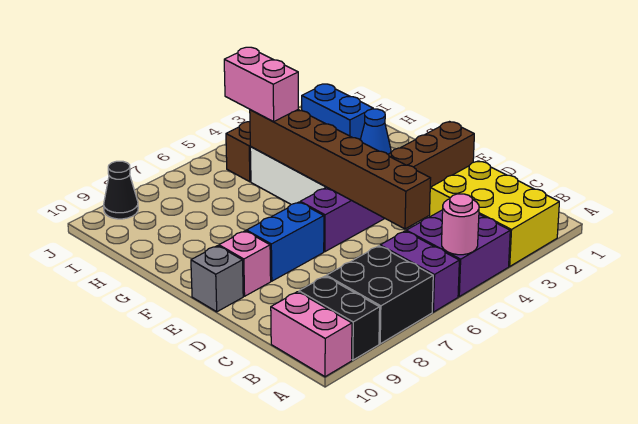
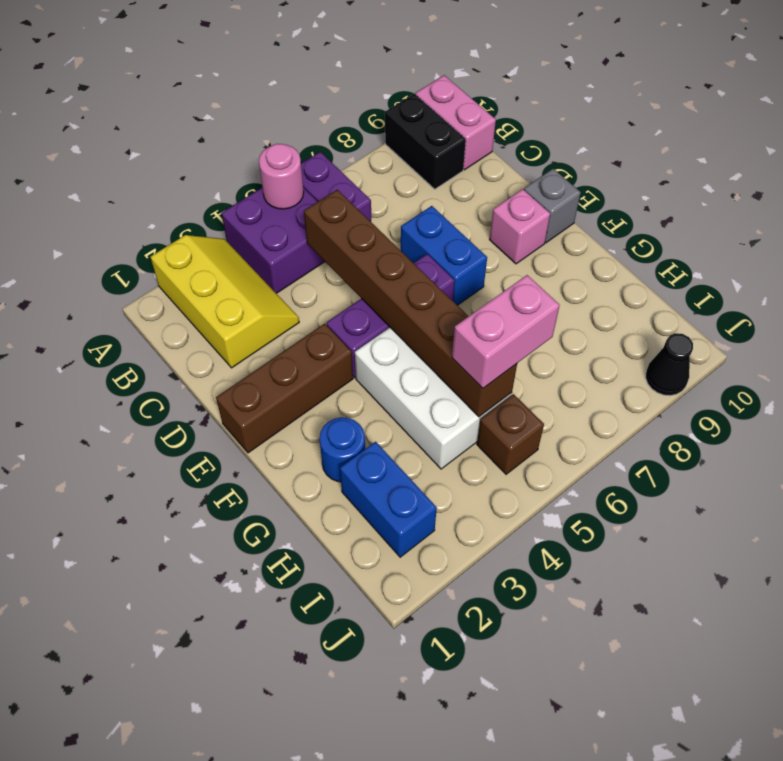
yellow 2x3 brick [429,161,559,266] -> yellow 2x3 slope [150,235,299,368]
black 2x2 brick [326,246,433,344] -> none
blue 1x2 brick [247,202,324,281] -> blue 1x2 brick turned to [401,206,487,305]
blue 1x1 cone [360,109,391,154] -> blue 1x1 round brick [319,417,365,482]
pink 1x2 brick [224,47,298,122] -> pink 1x2 brick turned to [452,275,560,388]

